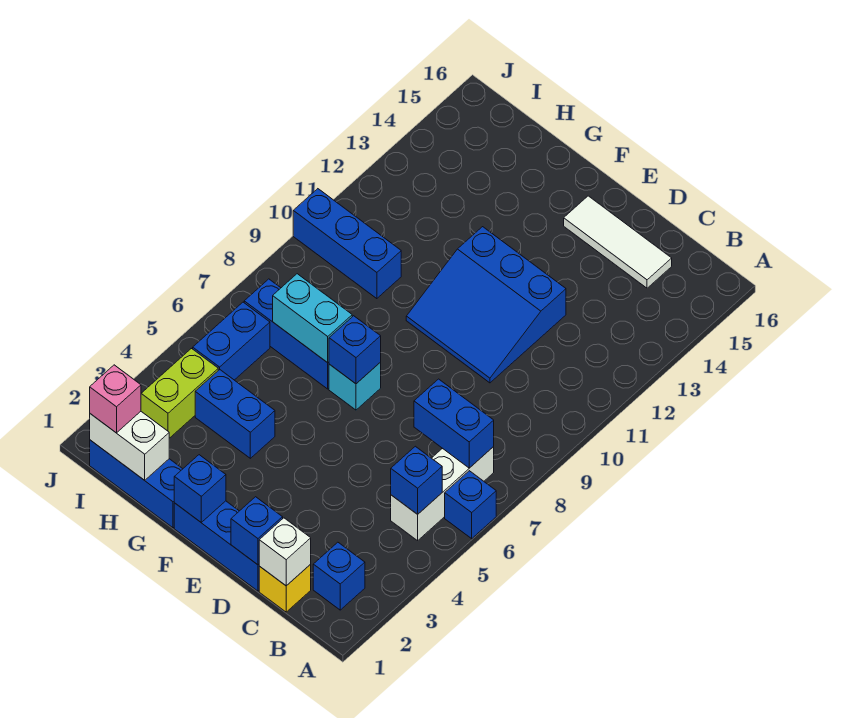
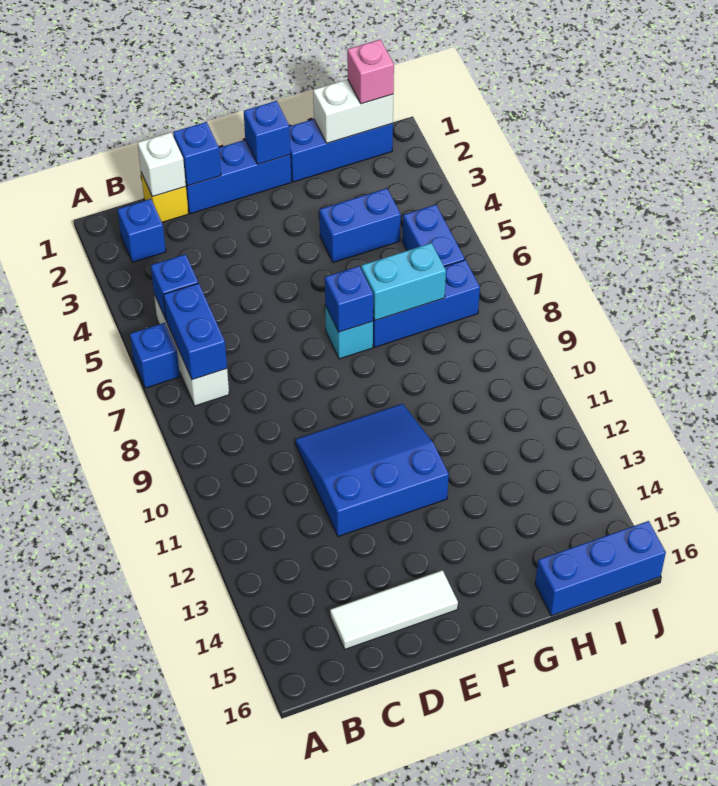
blue 1x2 brick [414,379,494,468] -> blue 1x2 brick turned to [164,283,227,380]
blue 1x3 brick [293,189,401,299] -> blue 1x3 brick moved to [535,521,666,616]
lime 1x2 brick [141,349,218,438] -> none

